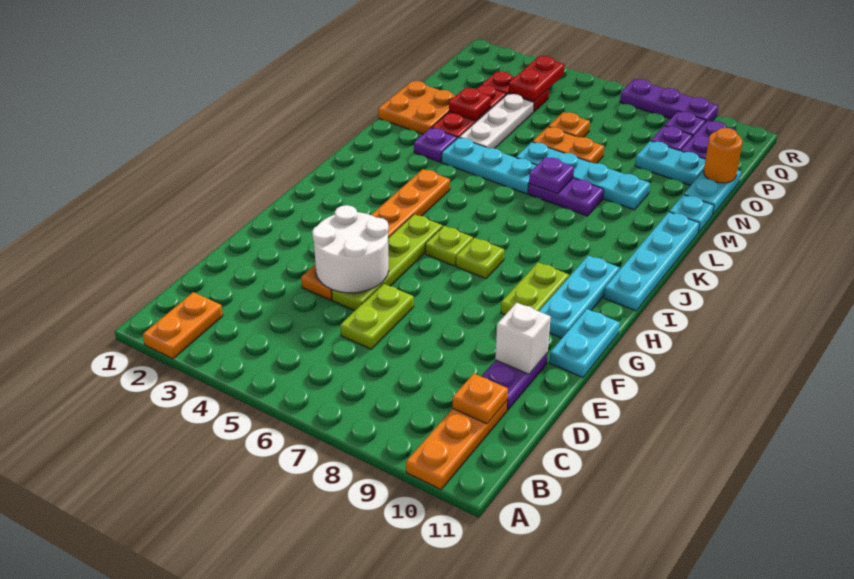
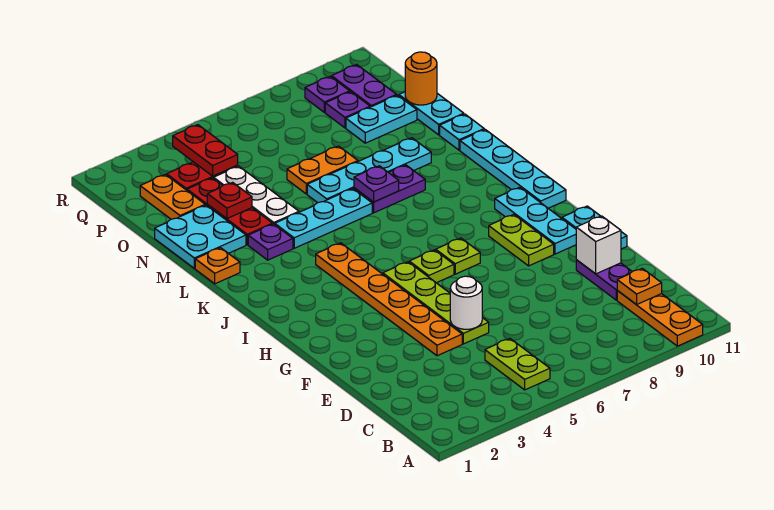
orange 1x2 plate [143,292,223,359] -> orange 1x2 plate moved to [140,174,205,219]
lime 1x2 plate [340,284,414,349] -> lime 1x2 plate moved to [485,339,550,390]
white 2x2 round brick [312,205,389,293] -> white 1x1 round brick [450,276,482,329]
orange 2x2 plate [378,81,456,134] -> cyan 2x2 plate [155,205,246,268]
orange 1x1 plate [548,112,590,138] -> orange 1x1 plate moved to [195,248,240,284]
purple 1x3 plate [620,79,719,122] -> none

